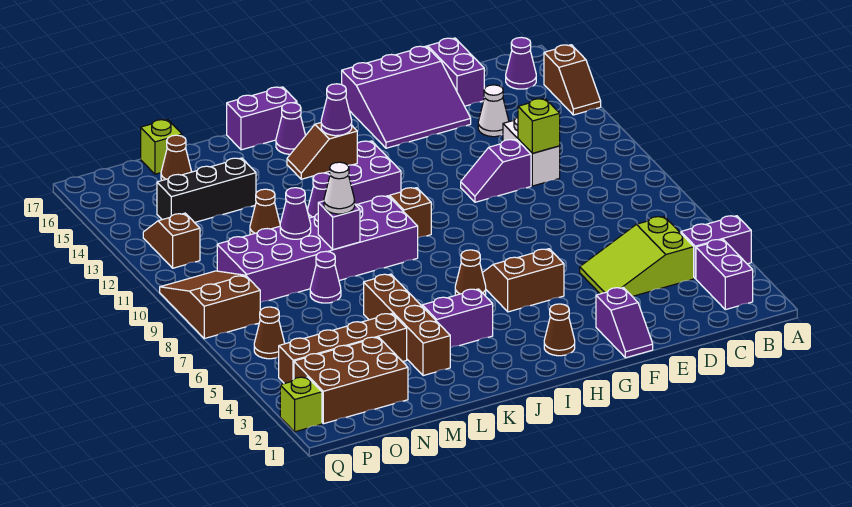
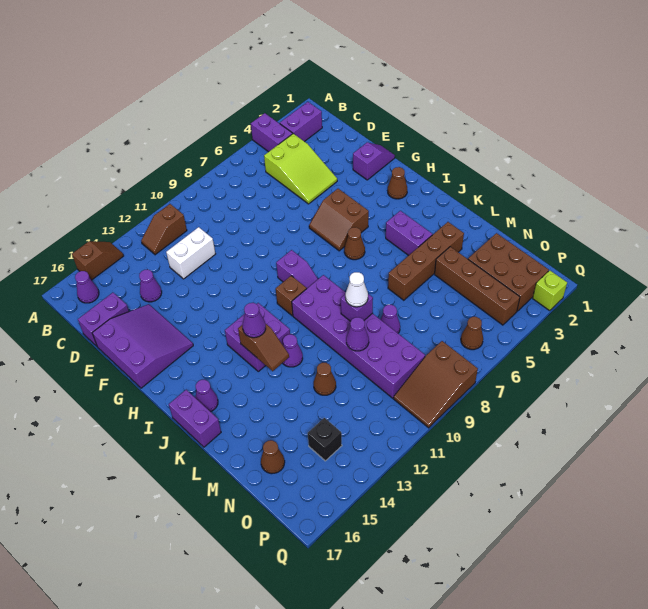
lime 1x1 brick [518,99,560,153] -> none
white 1x1 cone [478,85,509,137] -> purple 1x1 cone [139,270,162,302]
purple 1x2 slope [461,140,531,202] -> purple 1x2 slope moved to [276,250,318,288]
black 1x3 brick [157,158,256,223] -> black 1x1 brick [308,418,342,461]
lime 1x1 brick [141,120,182,174] -> none
brown 1x2 slope [143,213,200,268] -> brown 1x2 slope moved to [141,204,187,255]

